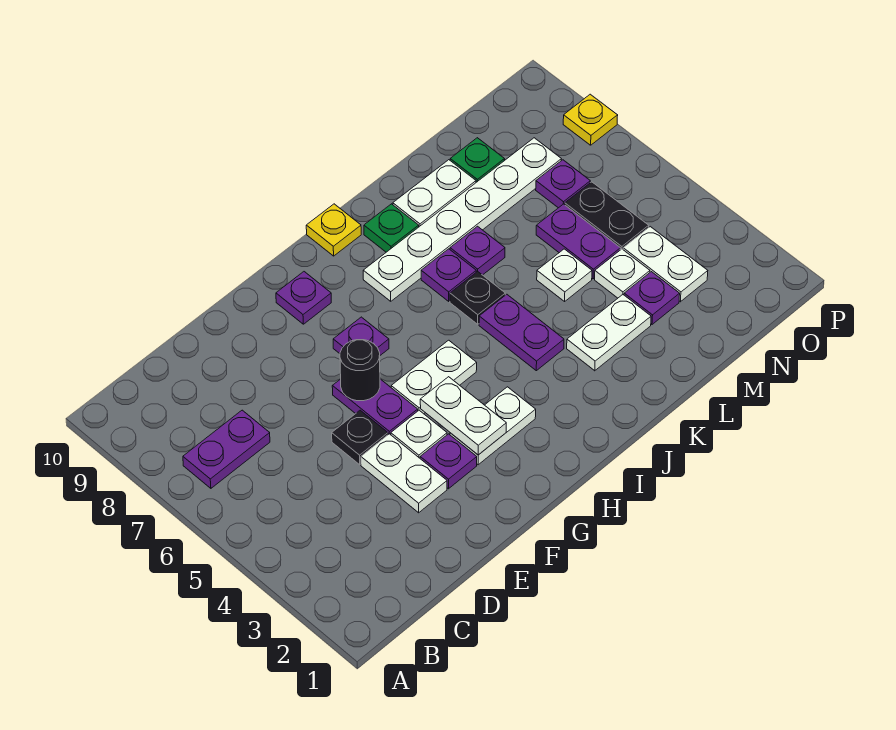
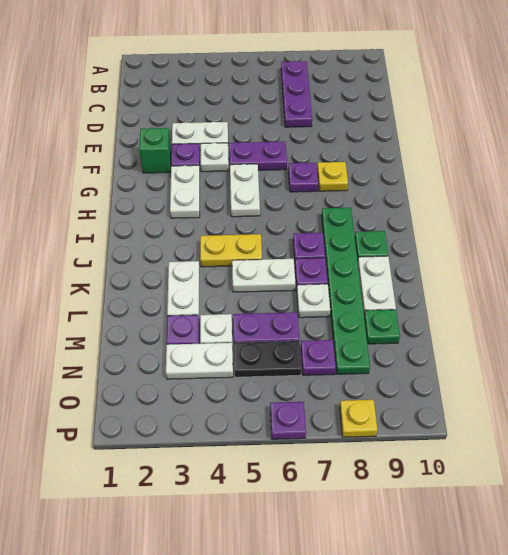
purple 1x2 plate [183,410,270,488] -> purple 1x3 plate [281,61,312,127]
black 1x1 plate [332,410,388,465] -> none
none -> green 1x1 brick [139,128,171,173]
black 1x1 round brick [340,340,380,401] -> none
white 1x2 plate [420,377,506,455] -> white 1x2 plate moved to [232,259,296,292]
purple 1x1 plate [276,272,331,324] -> purple 1x1 plate moved to [270,402,306,439]
white 1x6 plate [363,138,561,301] -> green 1x6 plate [321,208,370,374]
yellow 1x1 plate [306,204,361,256] -> yellow 1x1 plate moved to [317,162,348,191]
purple 1x2 plate [479,294,564,371] -> yellow 1x2 plate [200,234,262,267]
black 1x1 plate [450,272,505,324] -> none
white 1x1 plate [537,249,592,301] -> white 1x1 plate moved to [297,284,330,318]

